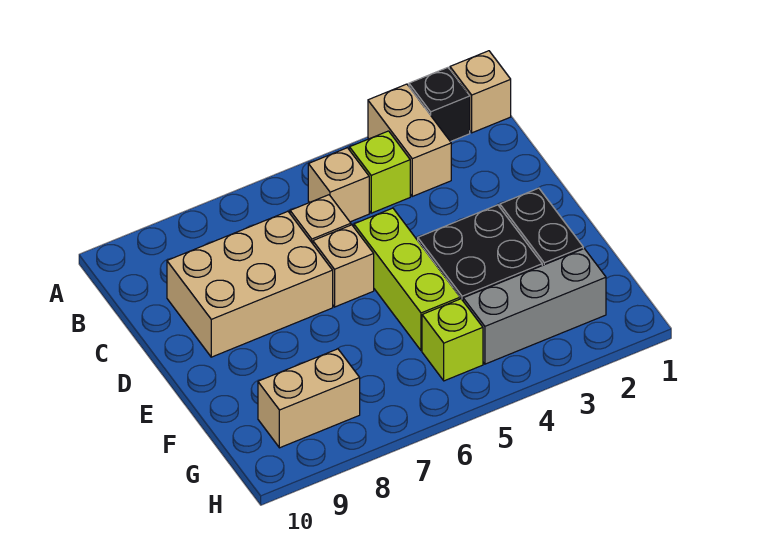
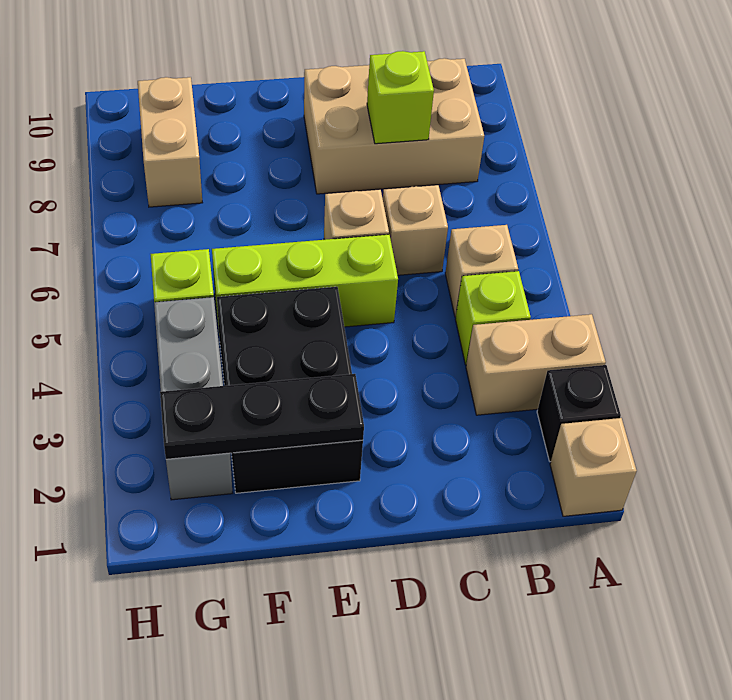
tan 2x3 brick [167,212,333,357] -> tan 2x3 brick turned to [304,58,484,194]
none -> lime 1x1 brick [367,51,434,144]
none -> black 1x3 plate [160,374,364,459]

